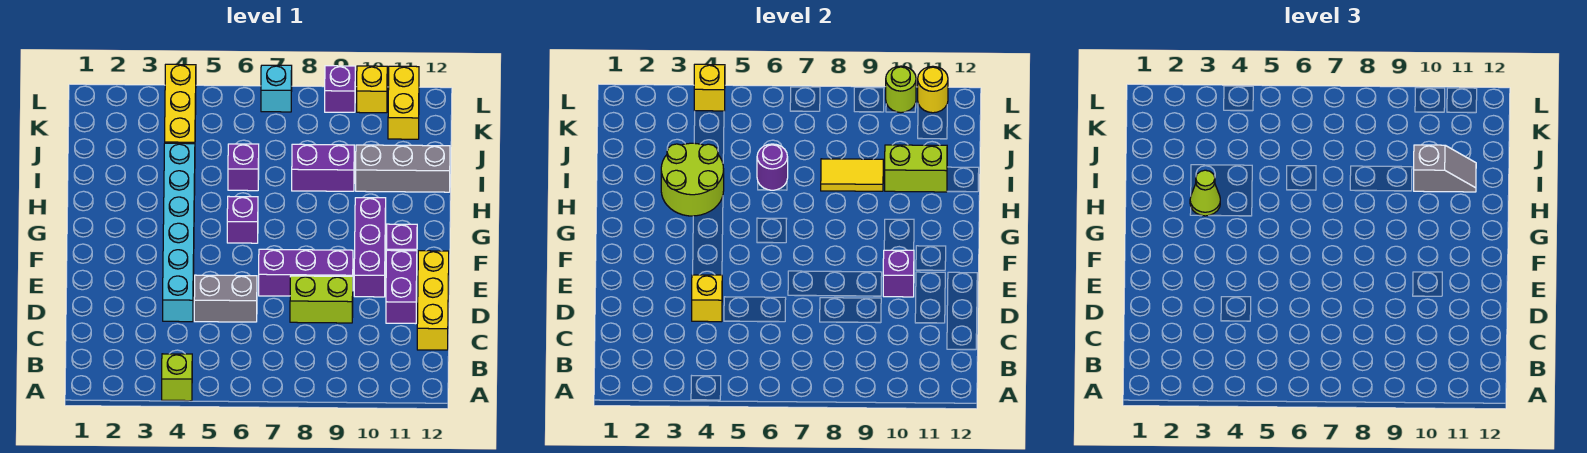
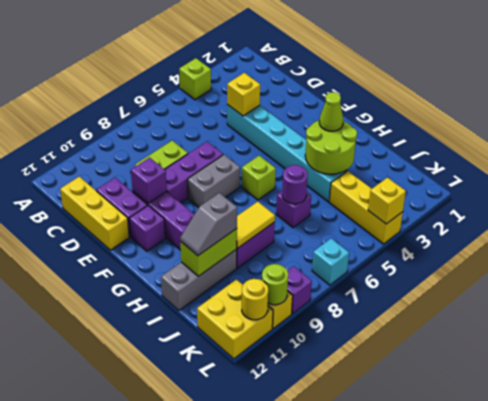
grey 1x2 brick [194,275,257,322] -> grey 1x2 brick moved to [188,155,240,207]
purple 1x1 brick [227,196,258,243] -> lime 1x1 brick [242,156,276,200]
yellow 1x2 brick [388,66,419,139] -> yellow 2x2 brick [197,279,273,359]

